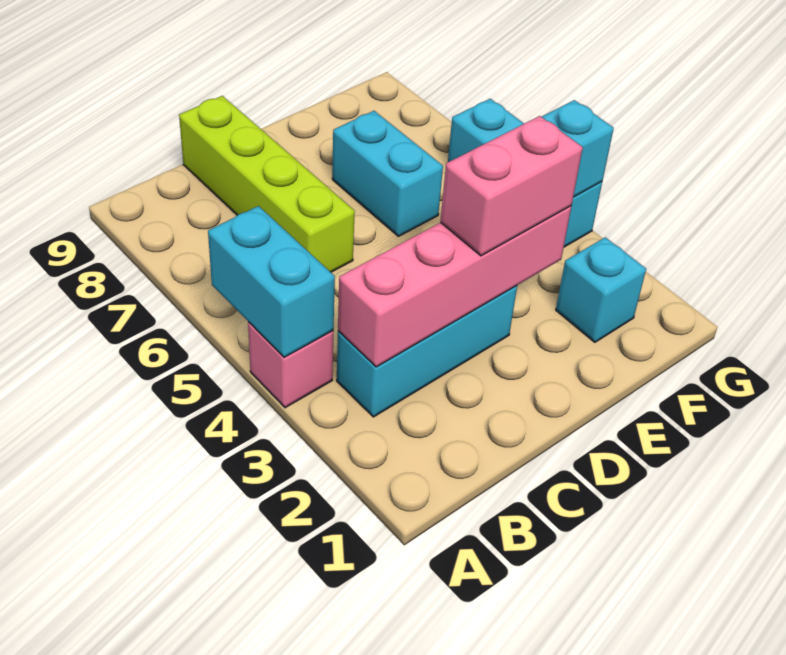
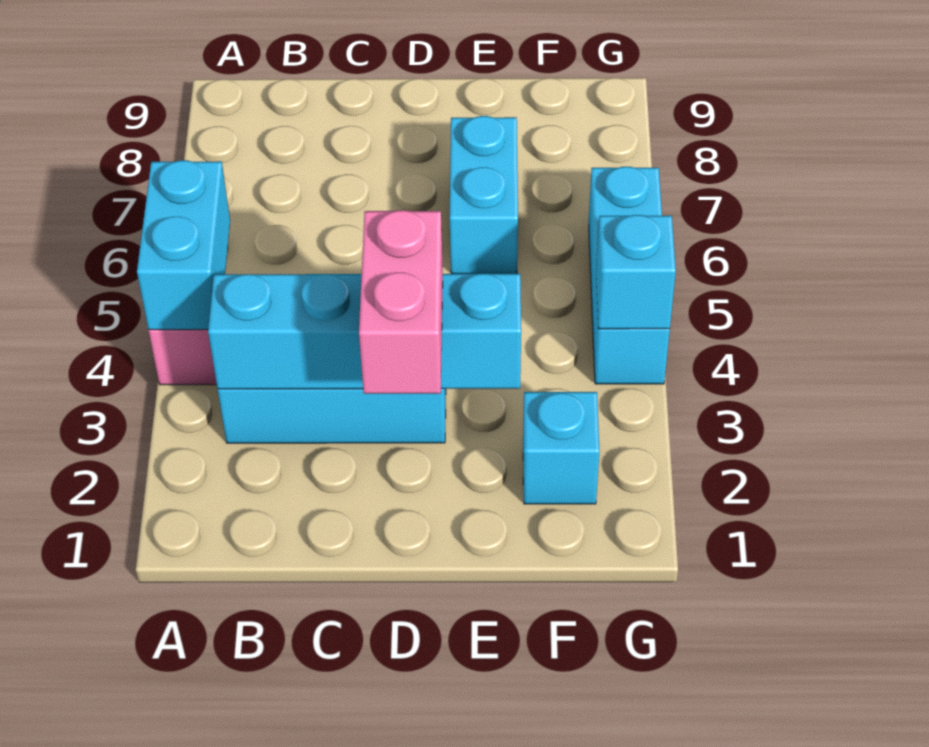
pink 1x4 brick [338,206,571,367] -> cyan 1x4 brick [208,274,521,389]
lime 1x4 brick [179,96,355,272] -> none
pink 1x2 brick [440,116,583,256] -> pink 1x2 brick turned to [359,210,443,394]

